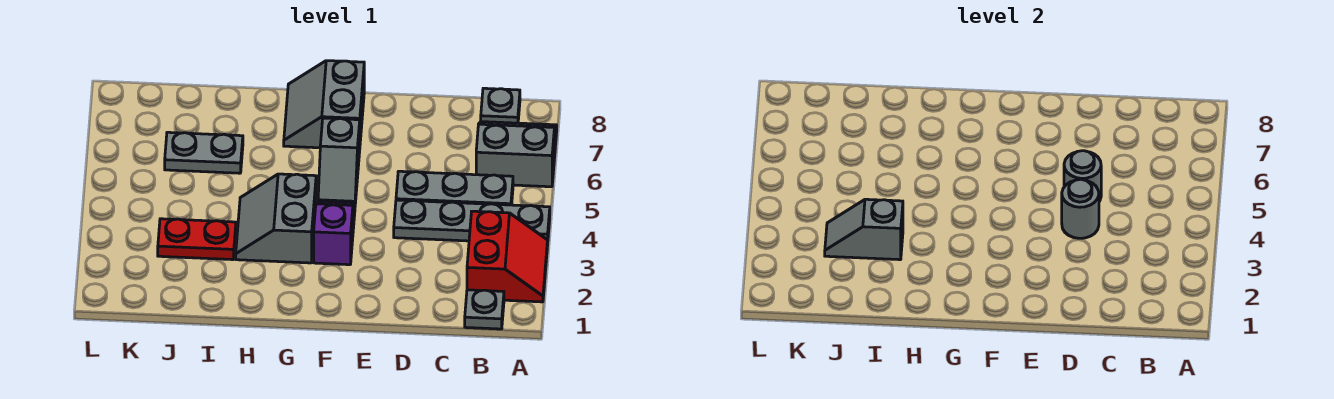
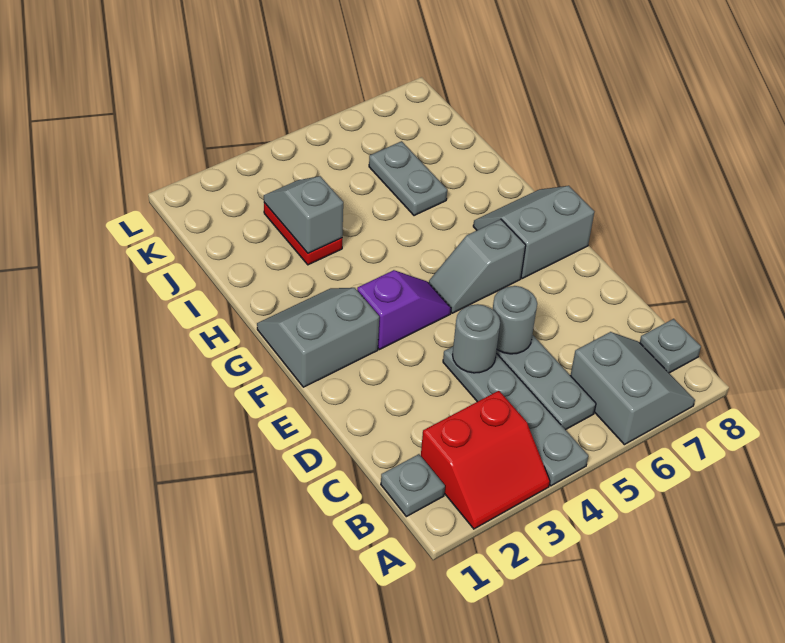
grey 2x2 slope [236,174,316,263] -> grey 2x2 slope moved to [257,288,379,387]

